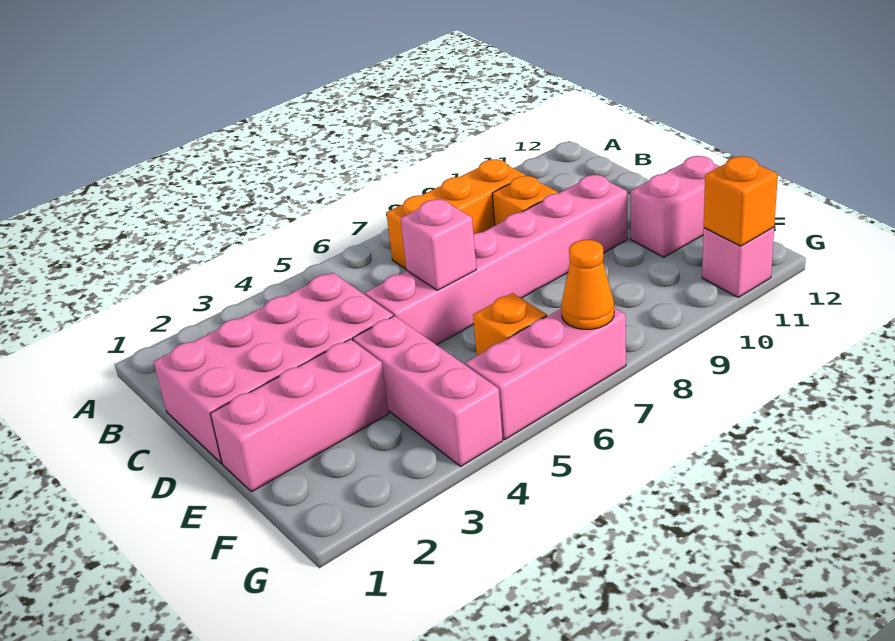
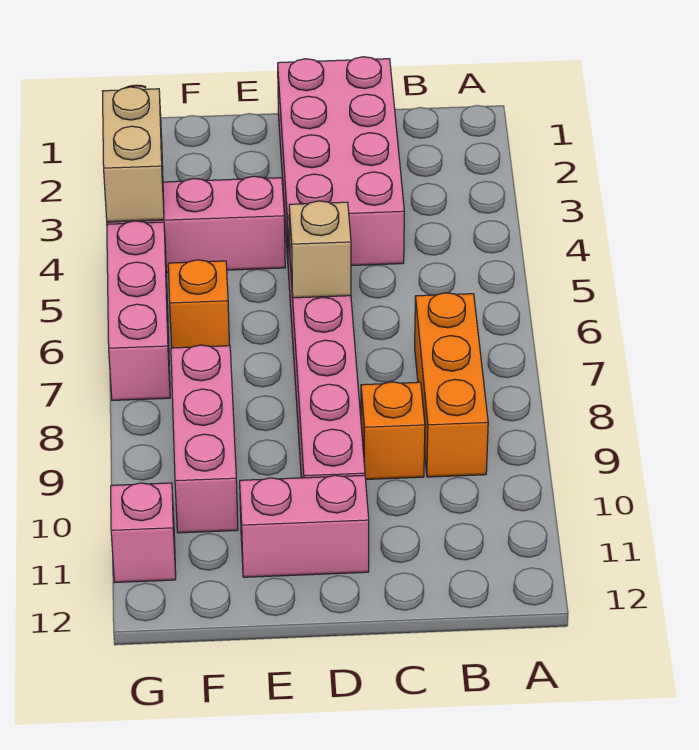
pink 1x1 brick [400,199,476,290] -> tan 1x1 brick [289,201,351,298]
pink 1x3 brick [210,339,389,492] -> pink 1x3 brick moved to [171,345,238,533]
pink 1x2 brick [631,156,720,257] -> pink 1x2 brick turned to [240,475,369,577]
none -> tan 1x2 brick [103,87,164,222]
orange 1x1 cone [561,240,614,329] -> none
orange 1x1 brick [704,156,778,246] -> none

